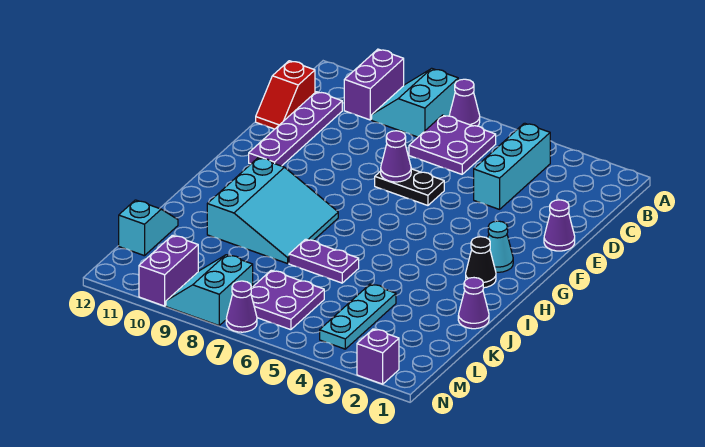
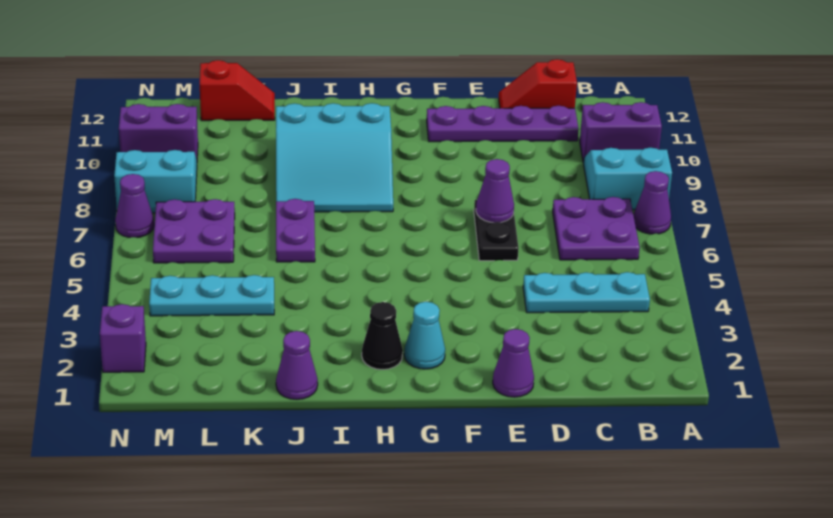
cyan 1x3 brick [474,123,550,209] -> cyan 1x3 plate [523,272,650,313]
cyan 1x2 slope [119,200,178,256] -> red 1x2 slope [200,60,275,121]

